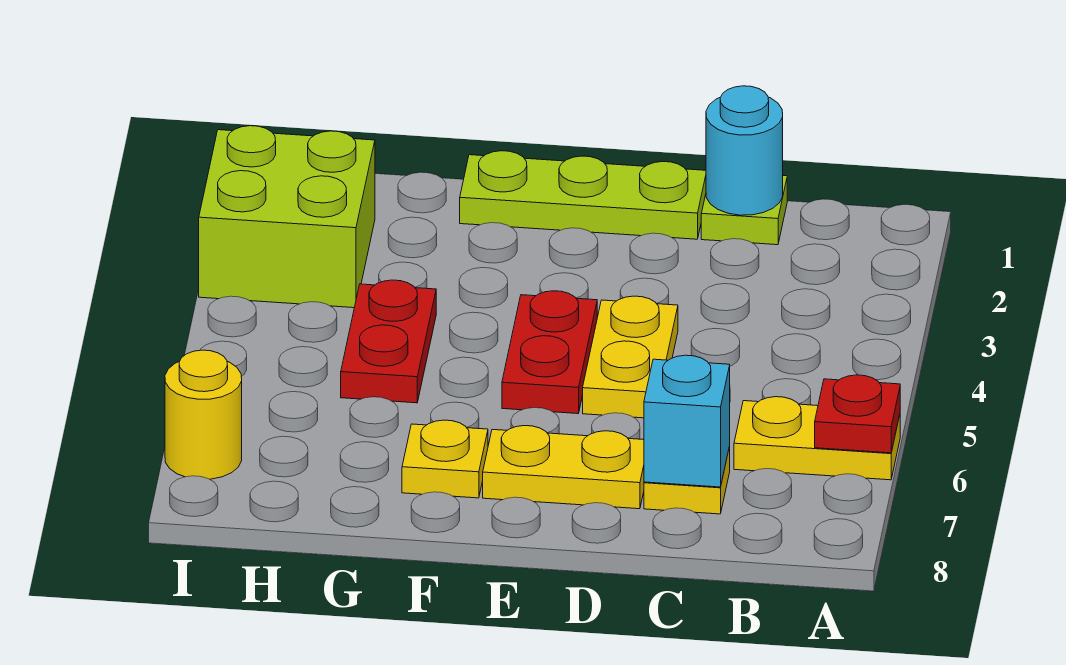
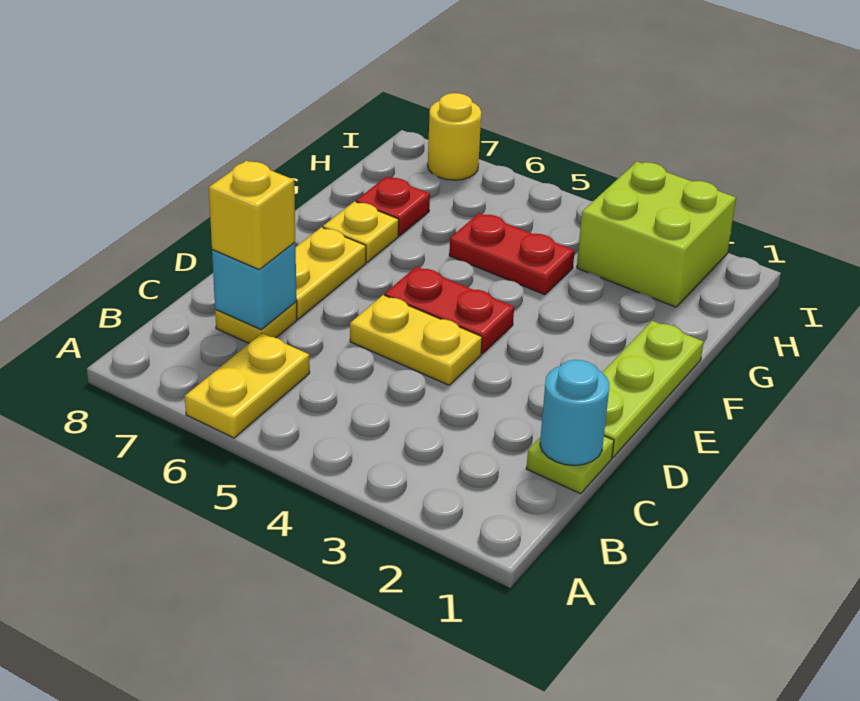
red 1x1 plate [815,375,900,453] -> red 1x1 plate moved to [356,177,430,236]
none -> yellow 1x1 brick [209,161,295,269]

